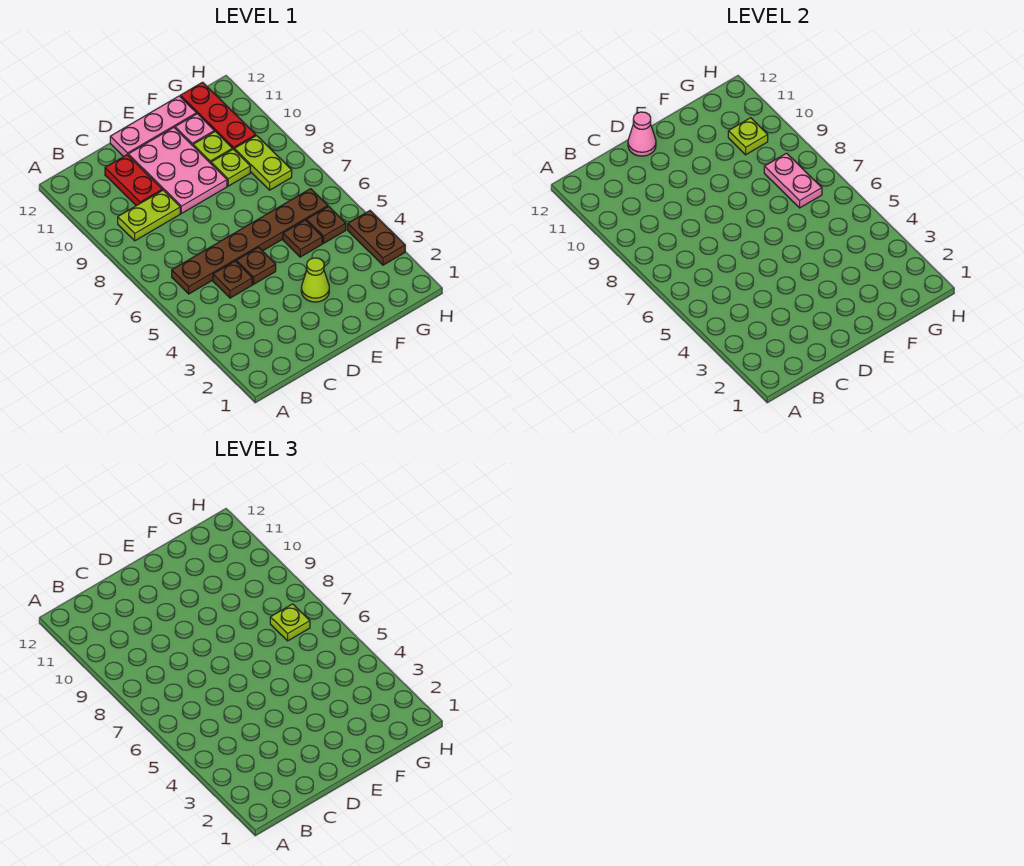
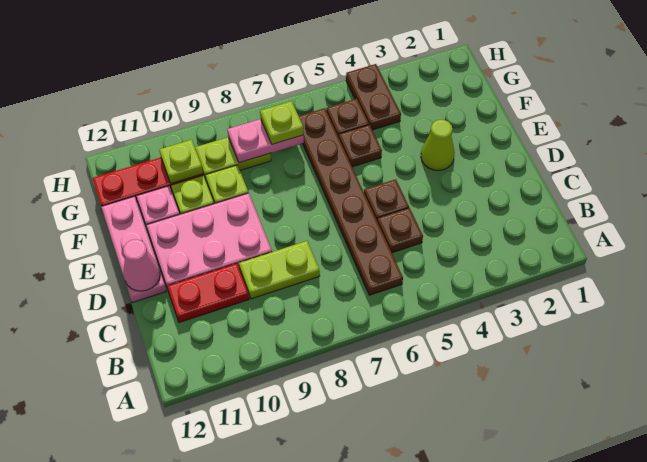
lime 1x2 plate [118,190,180,241] -> lime 1x2 plate turned to [239,241,320,299]
brown 1x2 plate [348,211,405,265] -> brown 1x2 plate turned to [346,64,401,130]

